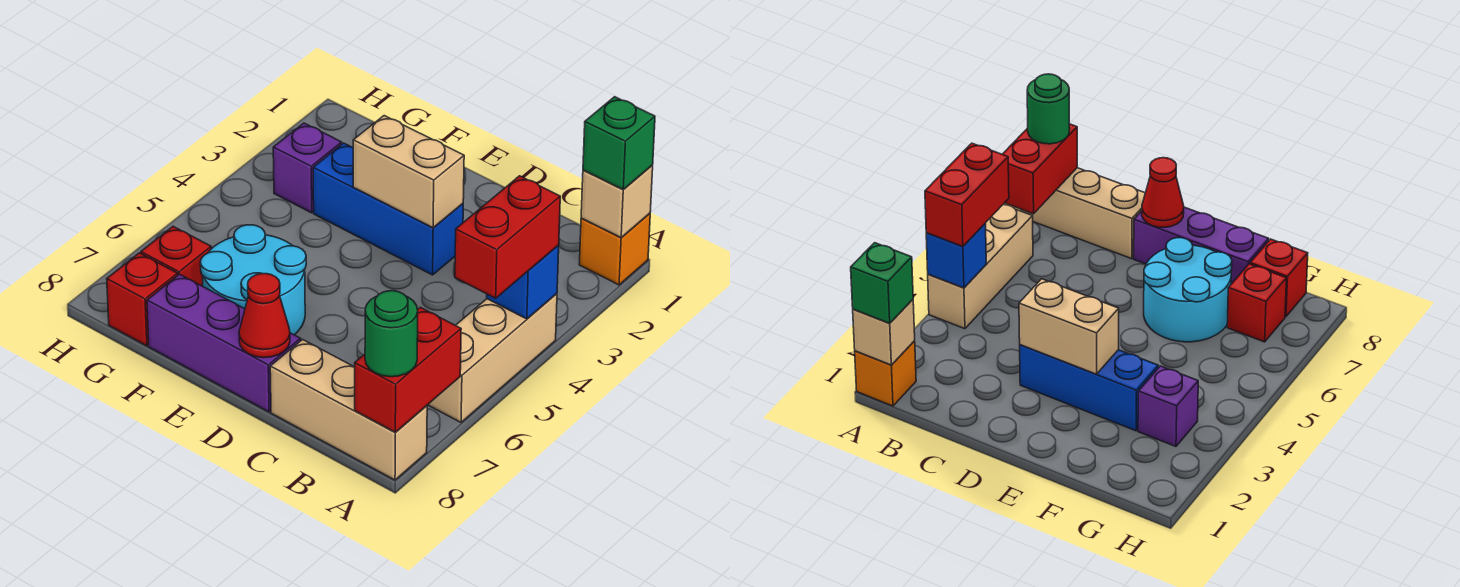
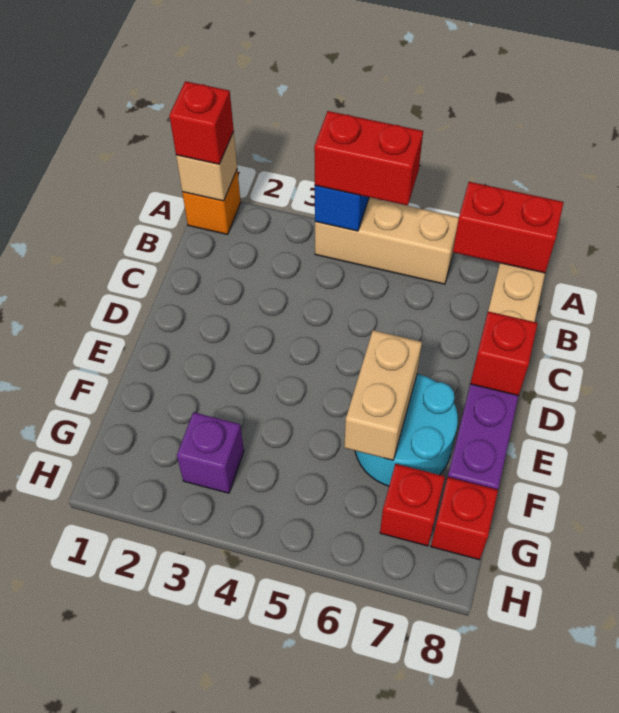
green 1x1 brick [583,97,655,190] -> red 1x1 brick [169,81,234,164]
green 1x1 round brick [365,291,418,377] -> none
blue 1x3 brick [313,143,463,275] -> none
tan 1x2 brick [353,116,464,228] -> tan 1x2 brick moved to [344,330,422,460]
red 1x1 cone [239,274,290,358] -> red 1x1 brick [470,311,538,396]

